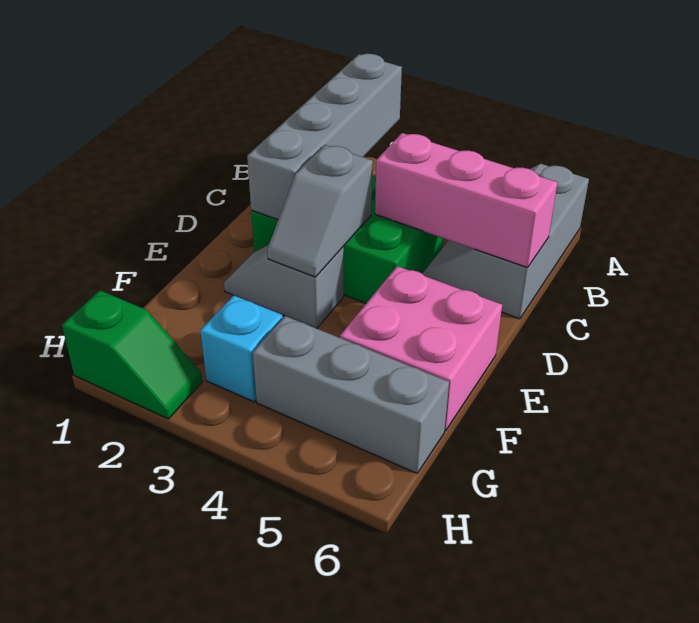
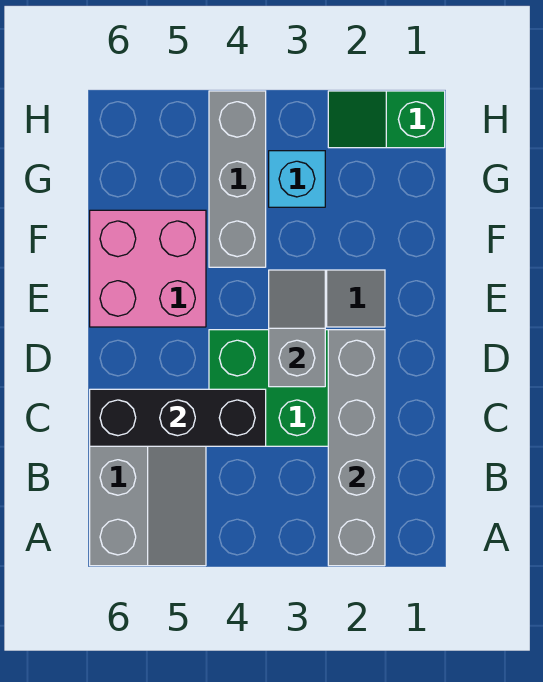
pink 1x3 brick [375,133,558,268] -> black 1x3 brick [90,389,266,446]
grey 1x3 brick [253,316,449,473] -> grey 1x3 brick turned to [209,91,266,267]

